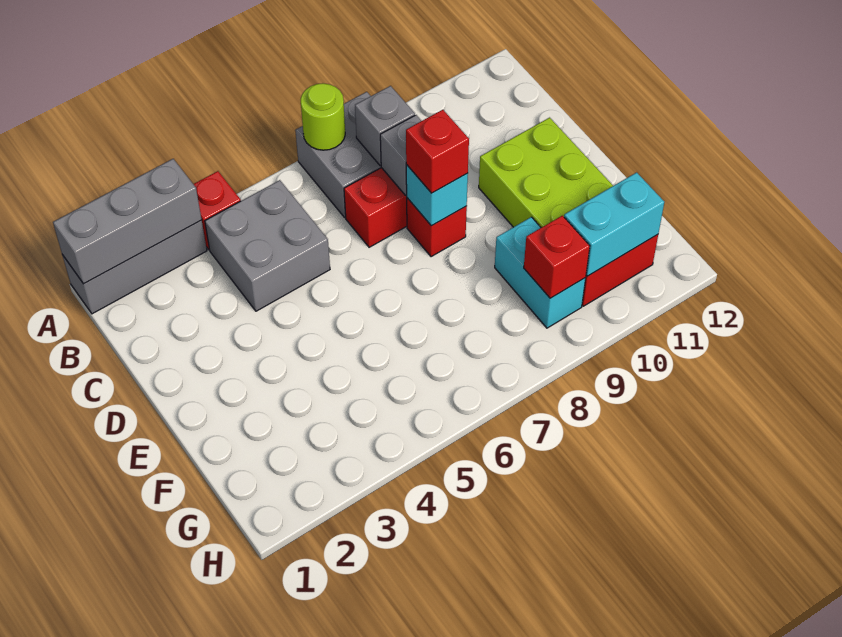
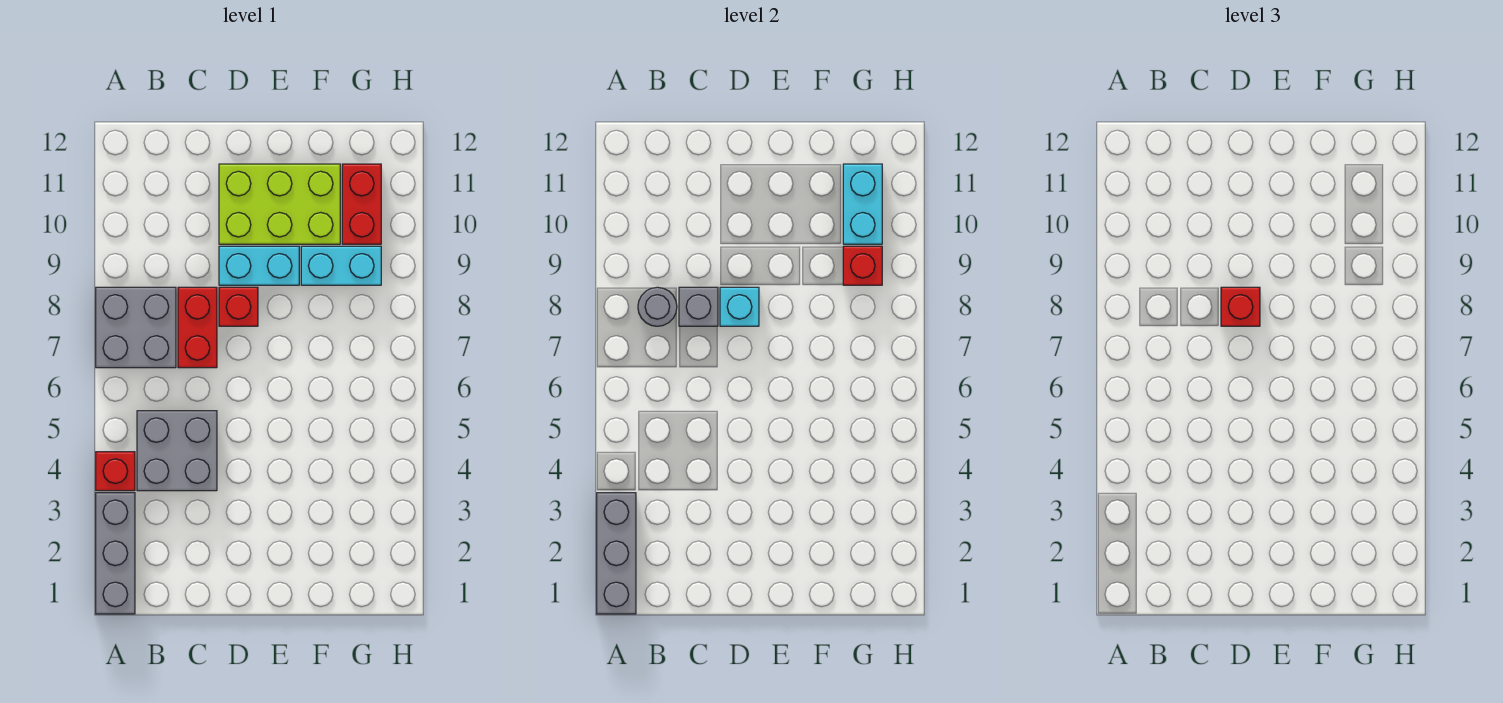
lime 1x1 round brick [301,83,345,150] -> none
grey 1x1 brick [355,86,415,166] -> grey 1x1 round brick [638,287,677,326]
none -> cyan 1x2 brick [219,246,299,285]

